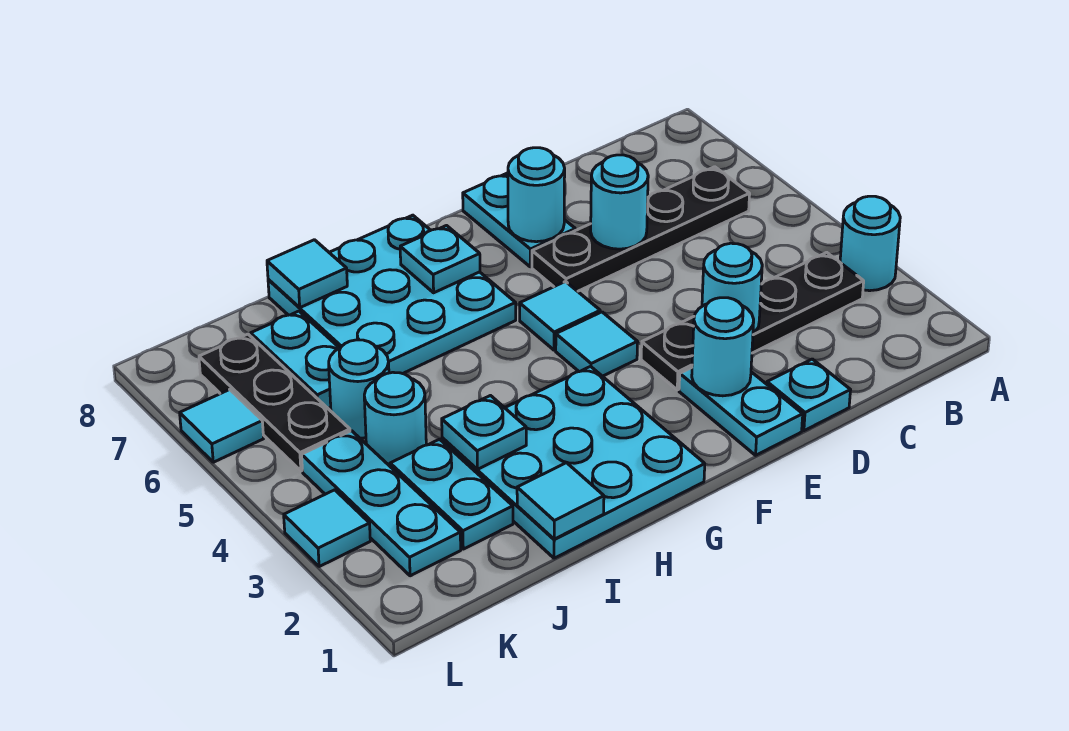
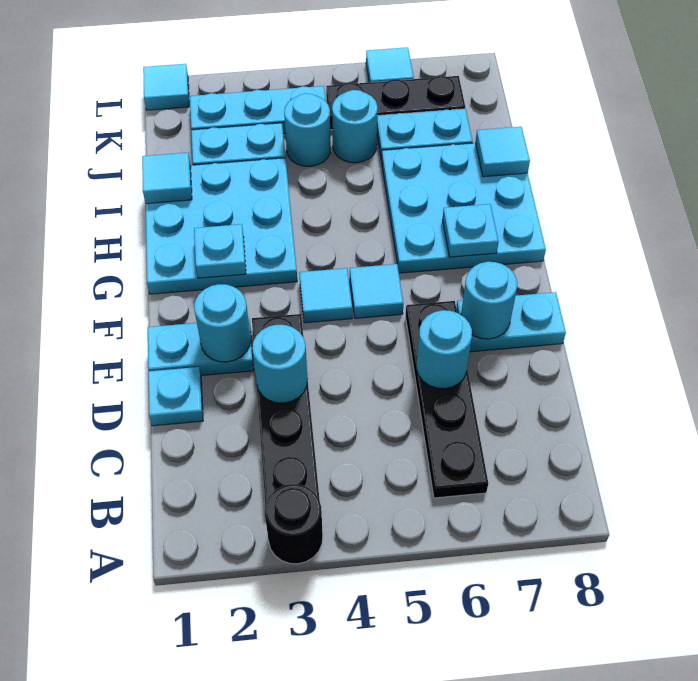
cyan 1x1 round brick [840,196,900,291] -> black 1x1 round brick [265,484,323,564]
cyan 1x1 plate [442,396,526,469] -> cyan 1x1 plate moved to [194,224,246,278]
cyan 1x1 tile [284,490,370,567] -> cyan 1x1 tile moved to [143,64,189,110]

